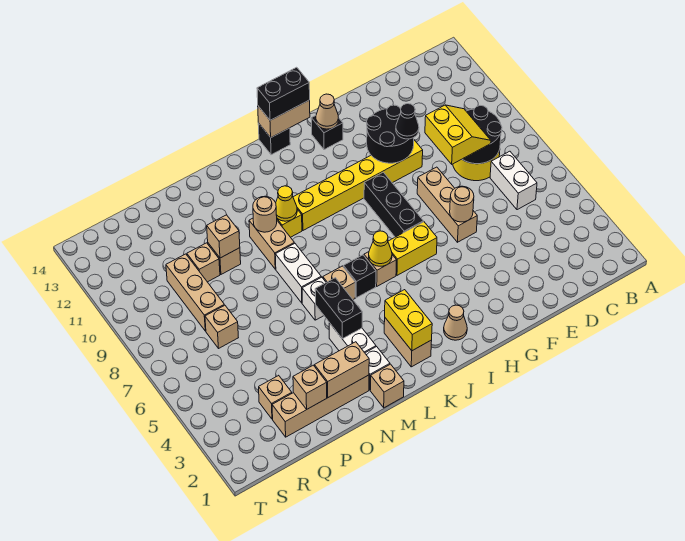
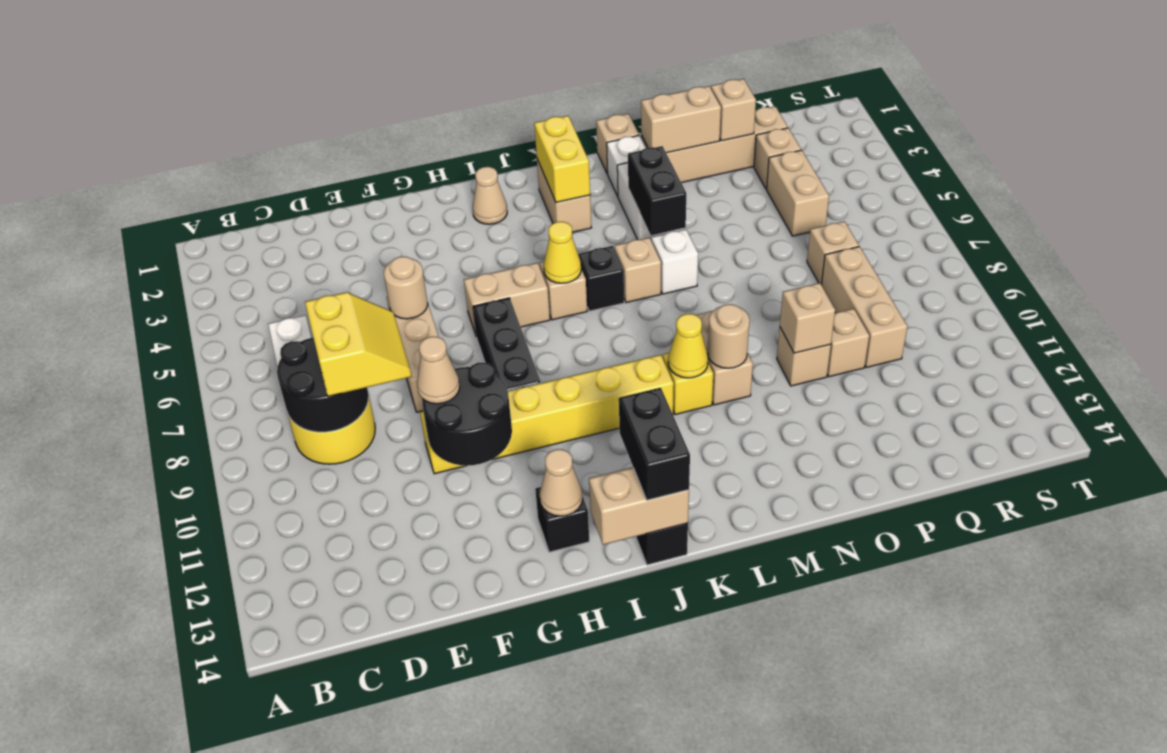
yellow 2x2 slope [425,105,491,164] -> yellow 2x2 slope turned to [305,292,412,396]
black 1x1 cone [396,104,419,139] -> tan 1x1 cone [417,337,460,404]
yellow 1x2 brick [388,222,437,275] -> tan 1x2 brick [464,263,550,337]
black 1x2 brick [257,67,310,120] -> black 1x2 brick turned to [619,388,690,500]
white 1x2 brick [275,243,321,303] -> none
none -> tan 1x2 brick [767,150,829,236]

